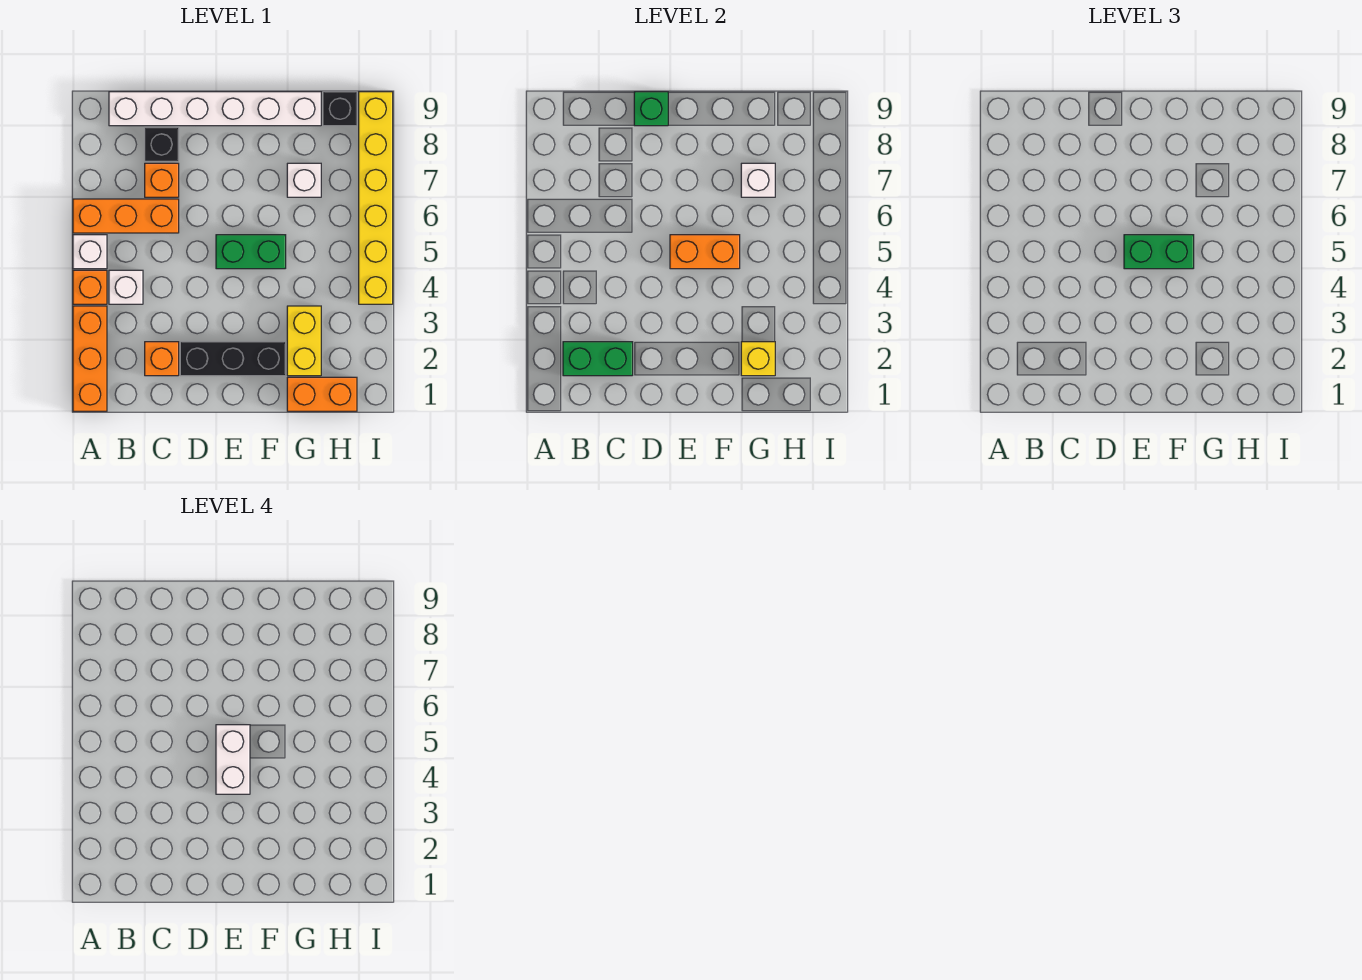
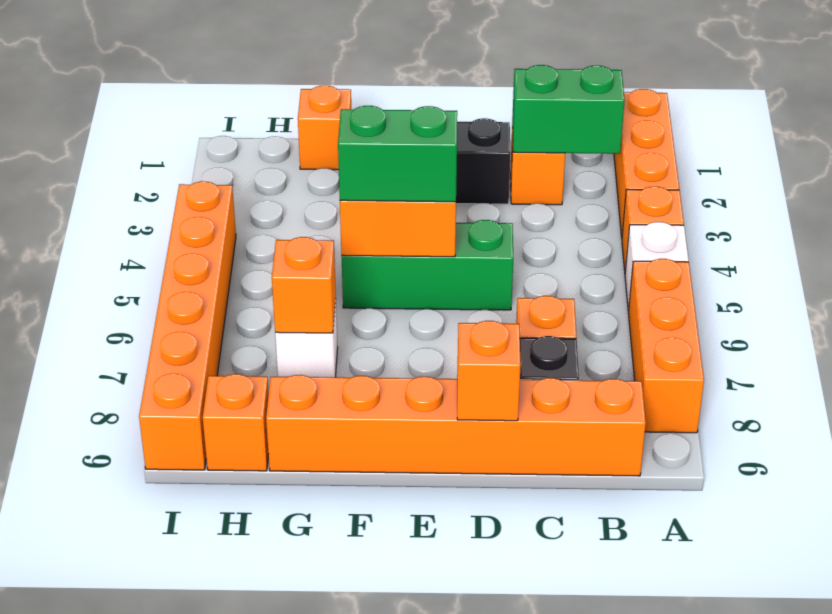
orange 1x3 brick [73,199,179,233] -> orange 1x3 brick turned to [628,259,704,433]
white 1x1 brick [109,270,143,304] -> none
white 1x6 brick [109,92,321,126] -> orange 1x6 brick [266,375,646,476]
green 1x1 brick [634,92,668,126] -> orange 1x1 brick [457,321,521,421]
white 1x2 brick [216,725,250,794] -> none
green 1x2 brick [216,235,286,269] -> green 1x3 brick [342,220,513,310]
orange 1x2 brick [287,377,357,411] -> orange 1x1 brick [298,86,351,170]
yellow 1x2 brick [287,306,321,376] -> none
yellow 1x1 brick [741,342,775,376] -> none
white 1x1 brick [741,163,775,197] -> orange 1x1 brick [272,237,336,333]
black 1x1 brick [323,92,357,126] -> orange 1x1 brick [203,374,269,471]
yellow 1x6 brick [359,92,393,304] -> orange 1x6 brick [139,181,236,470]

